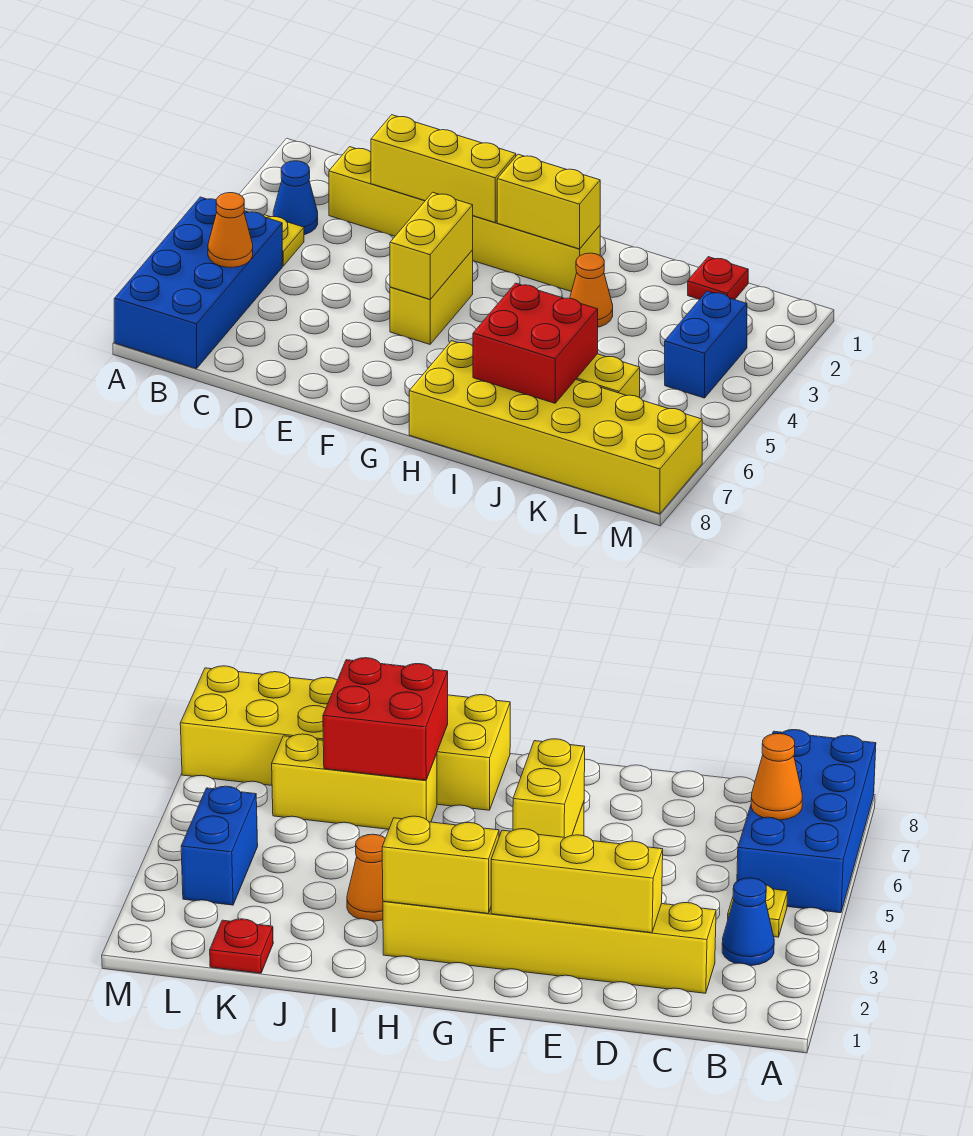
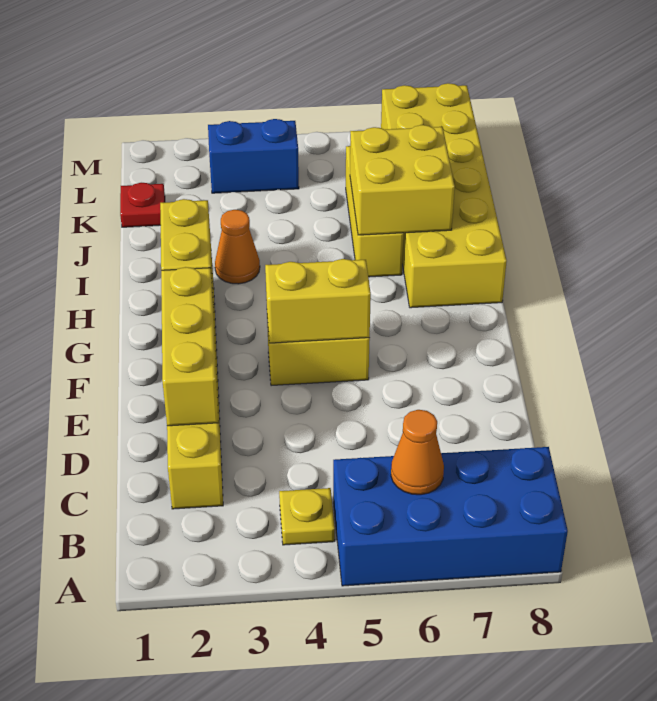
blue 1x1 cone [273,161,318,235] -> none
red 2x2 brick [473,283,598,403] -> yellow 2x2 brick [350,125,455,235]

